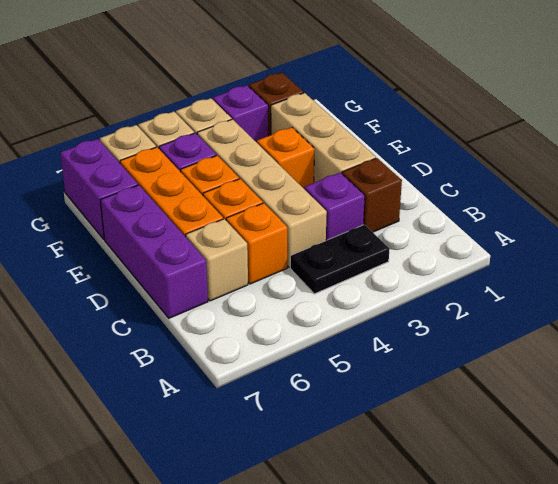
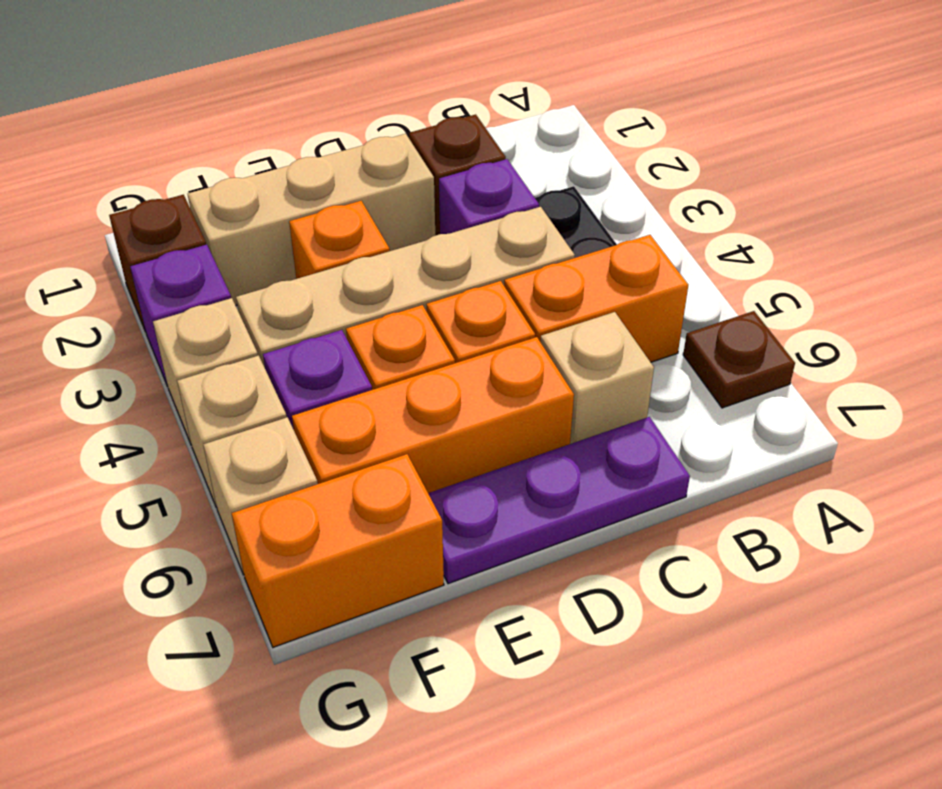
none -> brown 1x1 plate [683,311,795,408]
orange 1x1 brick [226,203,287,284] -> orange 1x2 brick [504,235,688,362]
purple 1x3 brick [100,185,208,318] -> purple 1x3 plate [428,417,690,584]
purple 1x2 brick [60,139,138,239] -> orange 1x2 brick [232,454,444,647]

